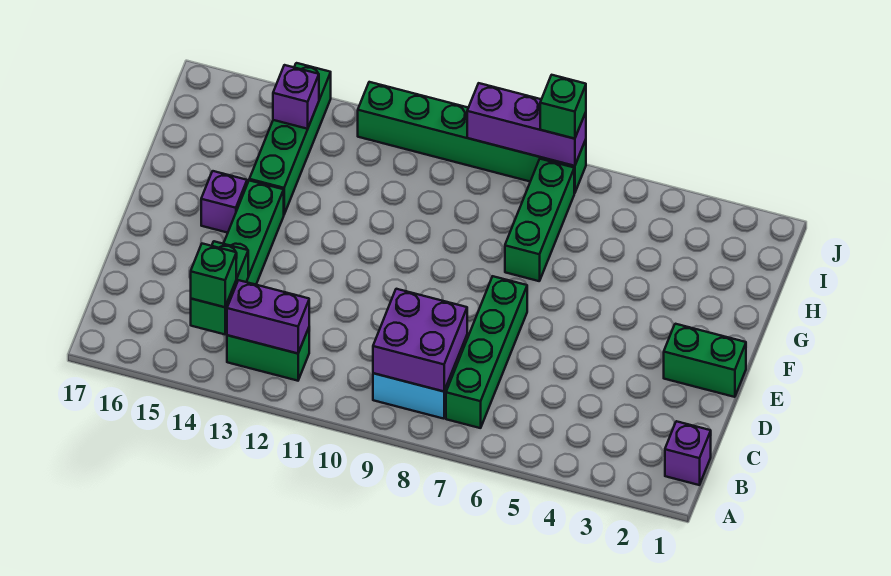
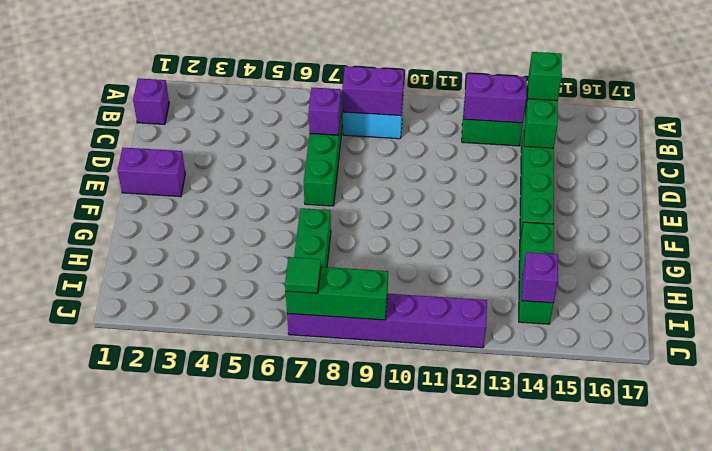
purple 2x2 brick [373,289,467,391] -> purple 1x2 brick [342,66,404,116]
green 1x2 brick [664,324,746,397] -> purple 1x2 brick [117,148,185,197]
purple 1x1 brick [201,171,247,233] -> purple 1x1 brick moved to [309,88,341,135]
green 1x4 brick [249,63,331,214] -> green 1x3 brick [519,222,554,324]
green 1x6 brick [358,82,586,193] -> purple 1x6 brick [287,294,487,348]
purple 1x3 brick [467,83,586,166] -> green 1x3 brick [285,267,388,320]
green 1x1 brick [540,75,586,139] -> green 1x1 tile [285,257,321,293]

